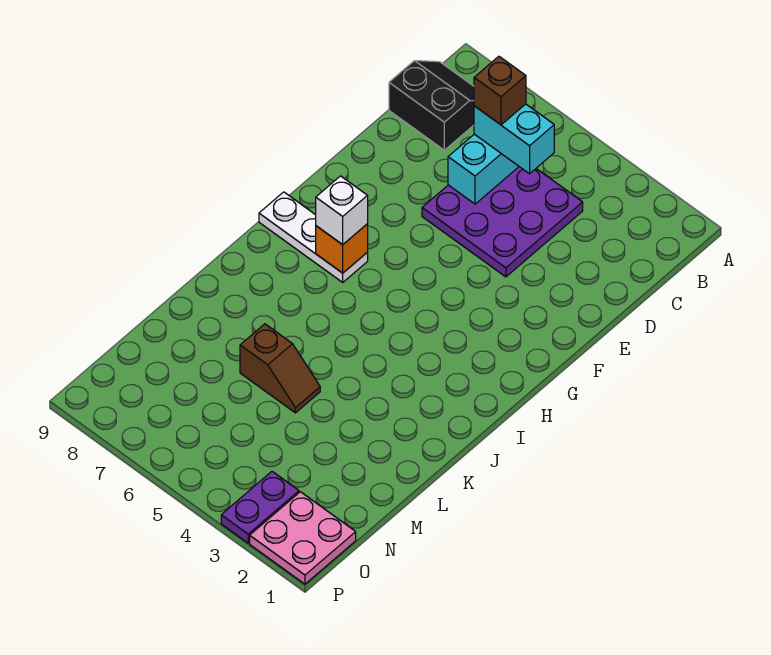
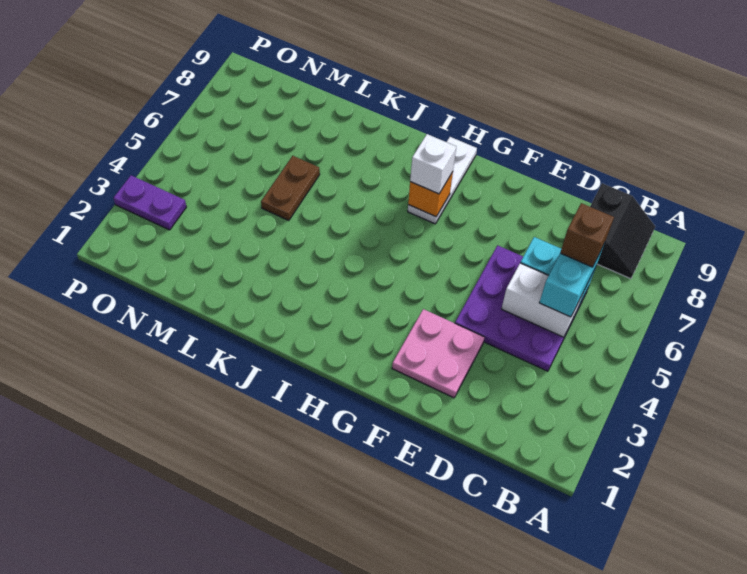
none -> white 1x2 brick [501,263,583,337]
brown 1x2 slope [240,324,320,413] -> brown 1x2 plate [261,156,320,220]
pink 2x2 plate [250,492,356,584] -> pink 2x2 plate moved to [392,309,485,398]

